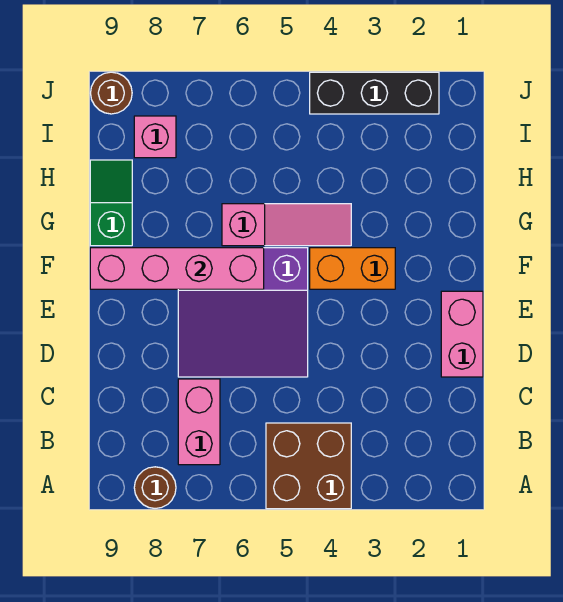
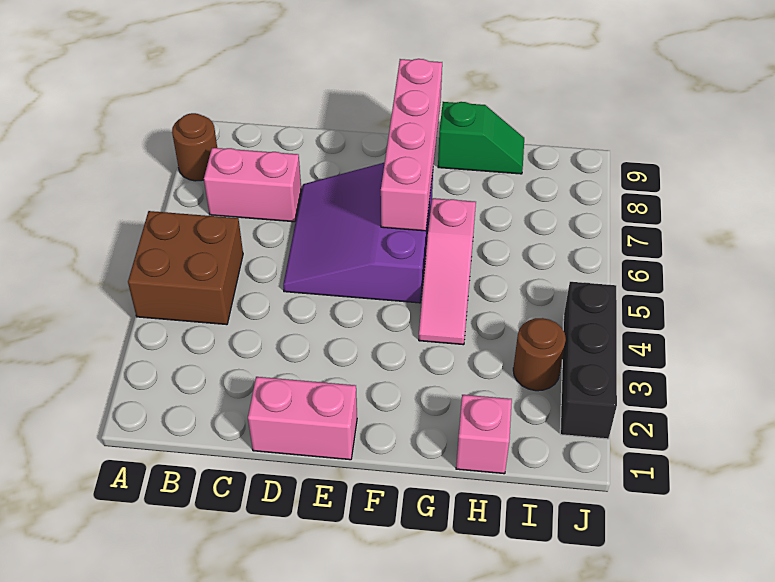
orange 1x2 brick [310,248,395,289] -> none
pink 1x1 brick [134,116,176,158] -> pink 1x1 brick moved to [456,395,512,474]
brown 1x1 round brick [91,72,132,114] -> brown 1x1 round brick moved to [513,318,566,391]

